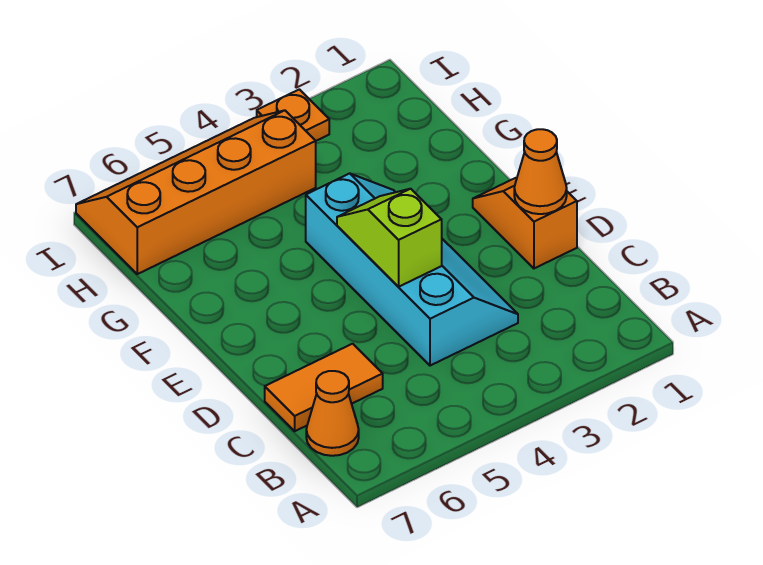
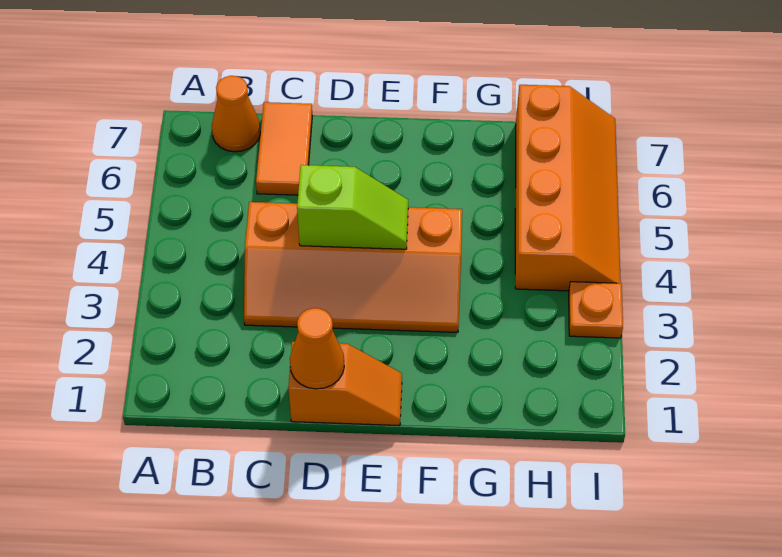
cyan 2x4 slope [306,173,518,366] -> orange 2x4 slope [244,202,462,332]

